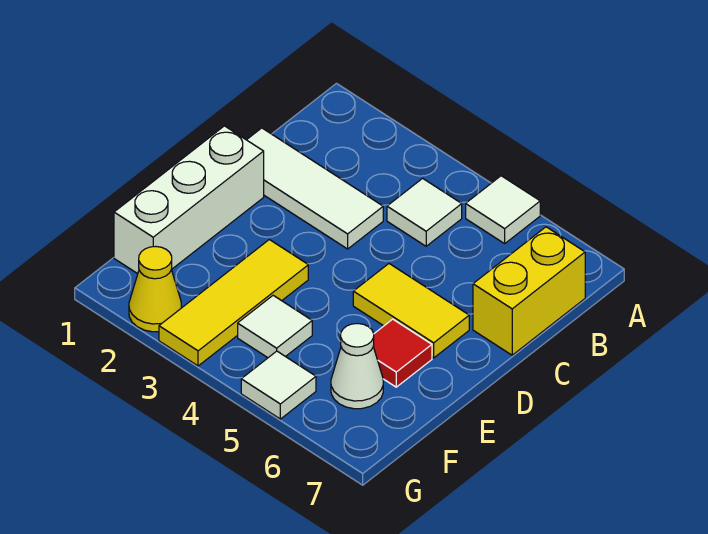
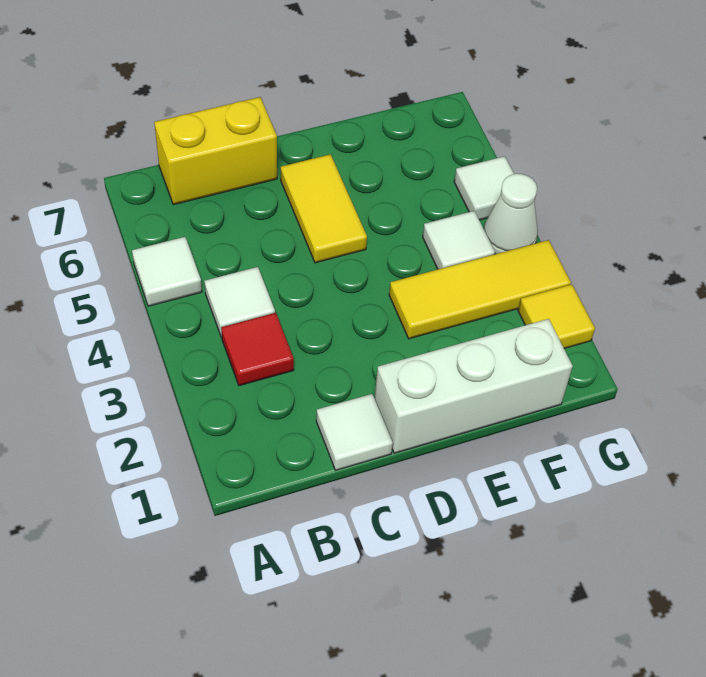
white 1x3 tile [247,128,383,249] -> white 1x1 tile [316,394,393,470]
red 1x1 tile [373,319,432,387] -> red 1x1 tile moved to [221,313,294,386]
white 1x1 cone [331,323,383,409] -> white 1x1 cone moved to [484,174,538,254]
yellow 1x1 cone [129,246,182,332] -> yellow 1x1 tile [518,284,595,348]

